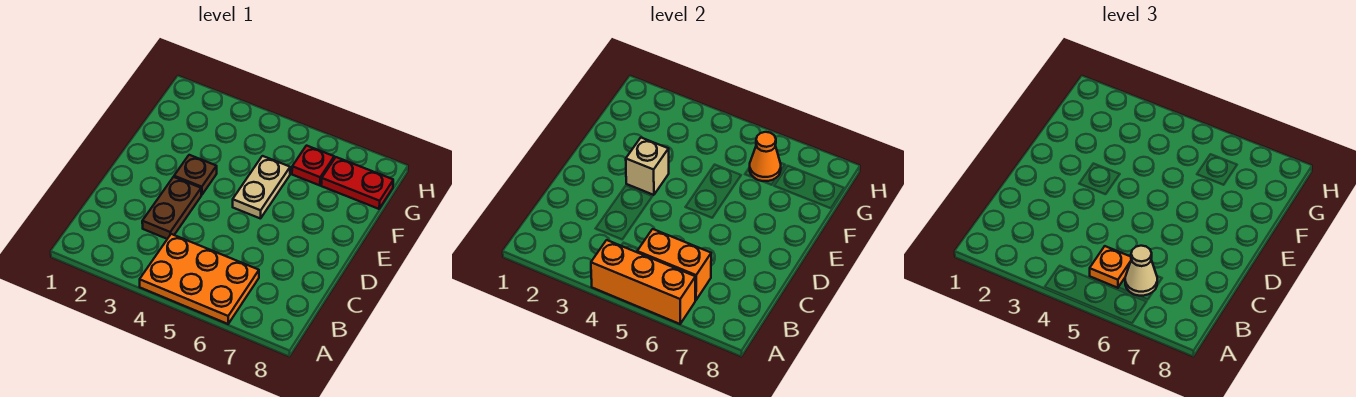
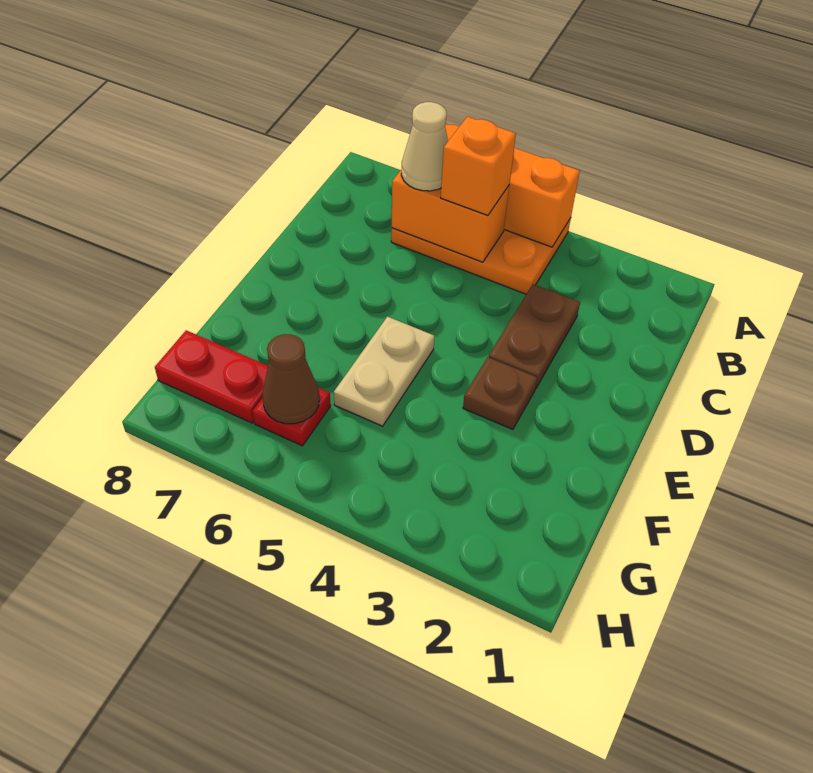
orange 1x1 plate [1090,246,1131,288] -> orange 1x1 brick [441,117,516,215]
tan 1x1 brick [626,138,669,195] -> none
orange 1x1 cone [750,132,781,181] -> brown 1x1 cone [262,334,319,424]

